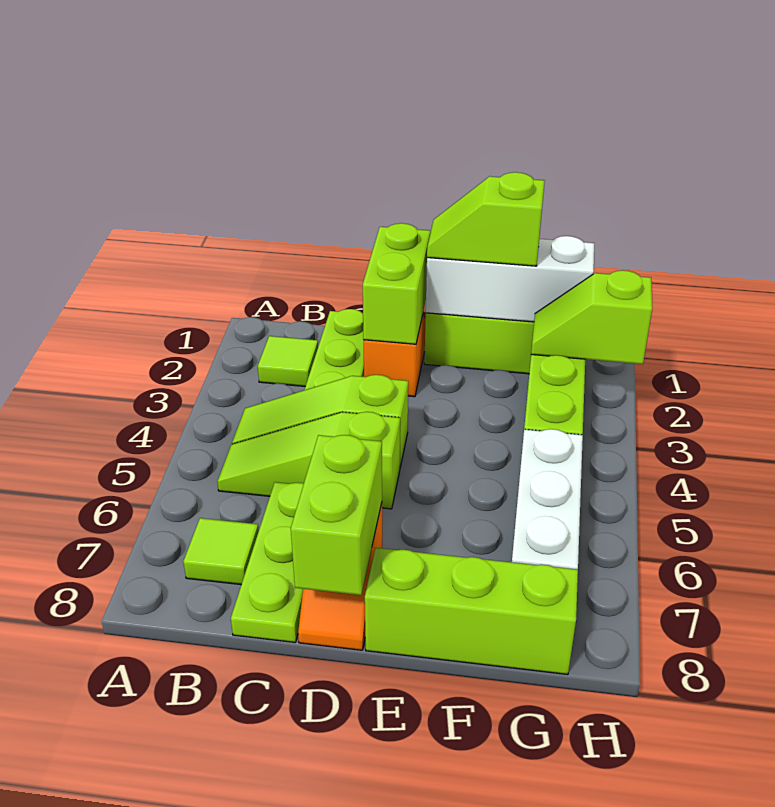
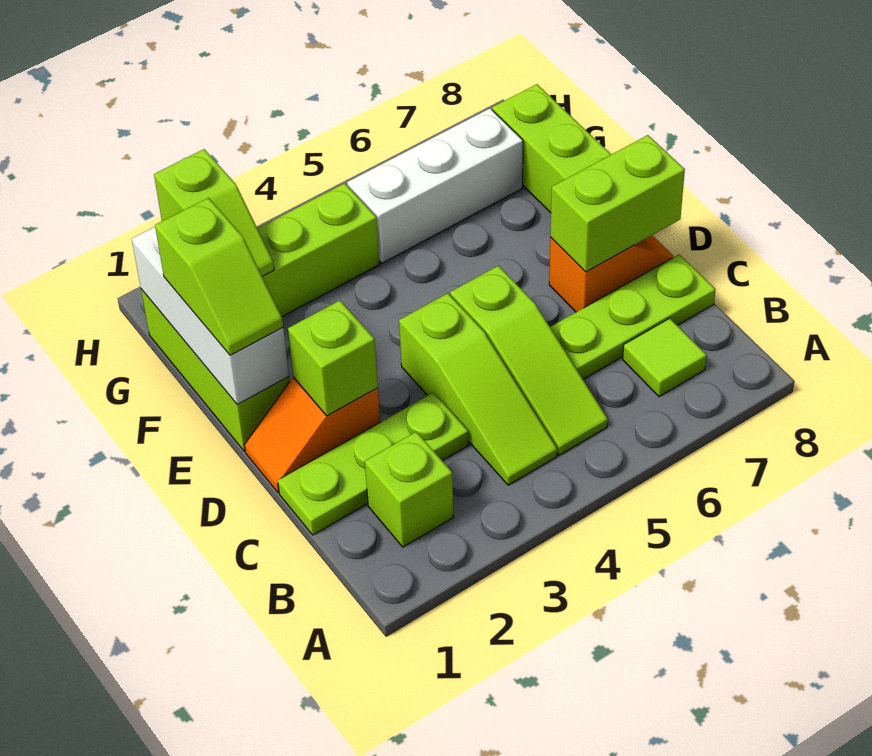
lime 1x1 tile [258,336,318,386] -> lime 1x1 brick [365,432,454,547]
lime 1x2 brick [363,223,431,344] -> lime 1x1 brick [288,300,378,416]

